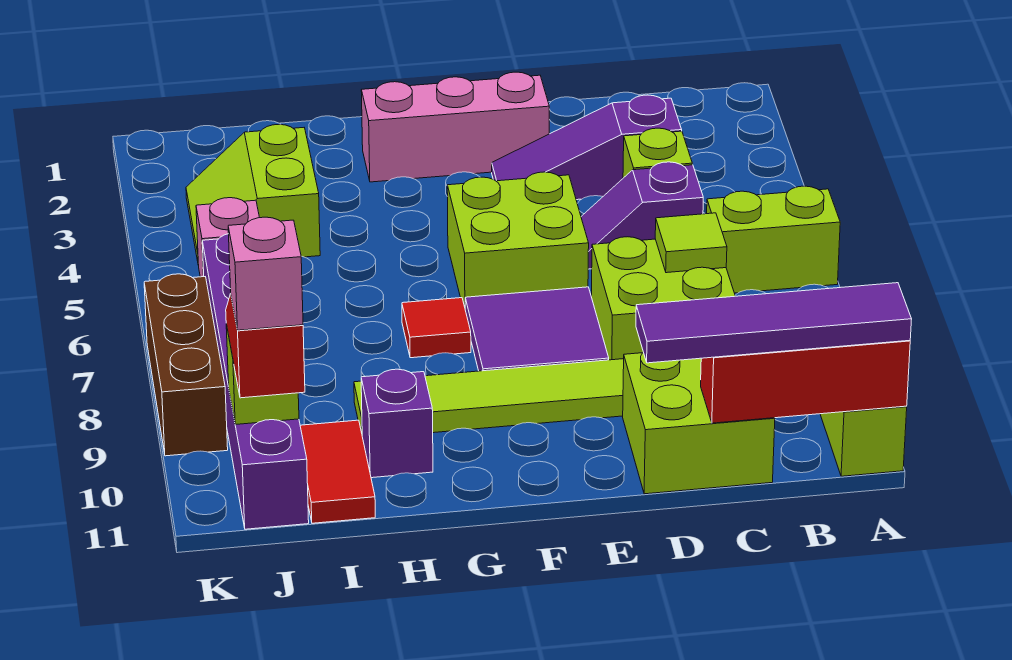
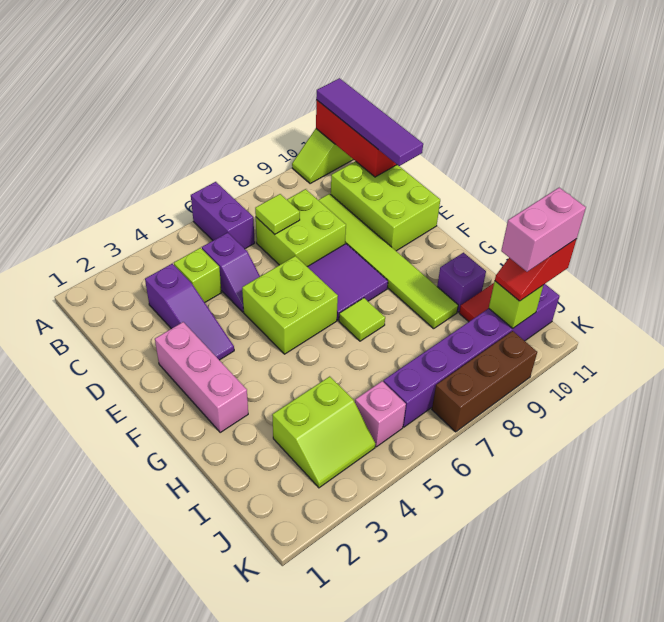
lime 1x2 brick [707,186,840,293] -> purple 1x2 brick [191,182,255,249]
lime 2x2 brick [623,352,775,494] -> lime 2x3 brick [331,161,440,251]
red 1x1 tile [402,298,471,358] -> lime 1x1 tile [339,298,385,341]
pink 1x1 brick [228,217,303,330] -> pink 1x2 brick [501,188,586,272]

